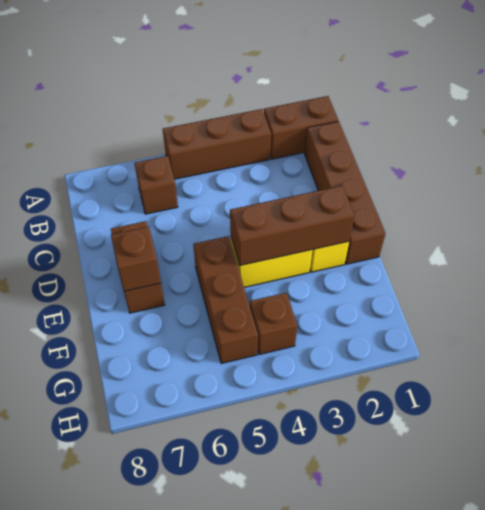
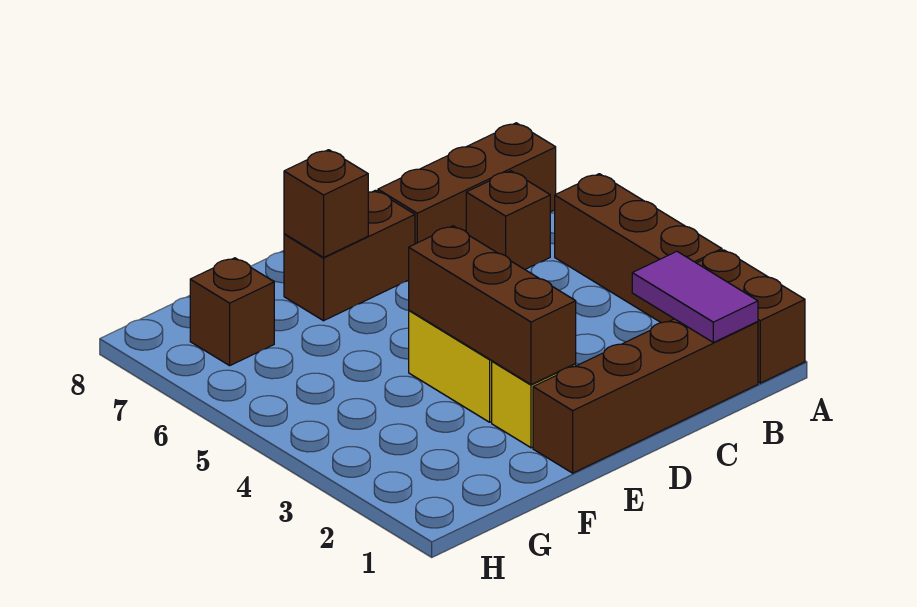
none -> purple 1x2 tile [632,251,758,342]
brown 1x3 brick [193,236,258,364] -> brown 1x3 brick moved to [378,123,556,244]
brown 1x1 brick [250,293,297,355] -> brown 1x1 brick moved to [190,258,274,366]

